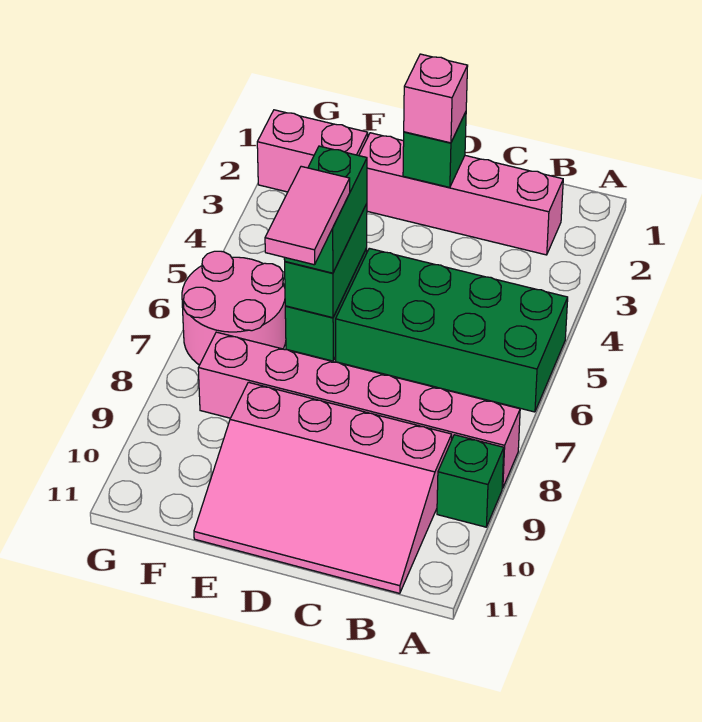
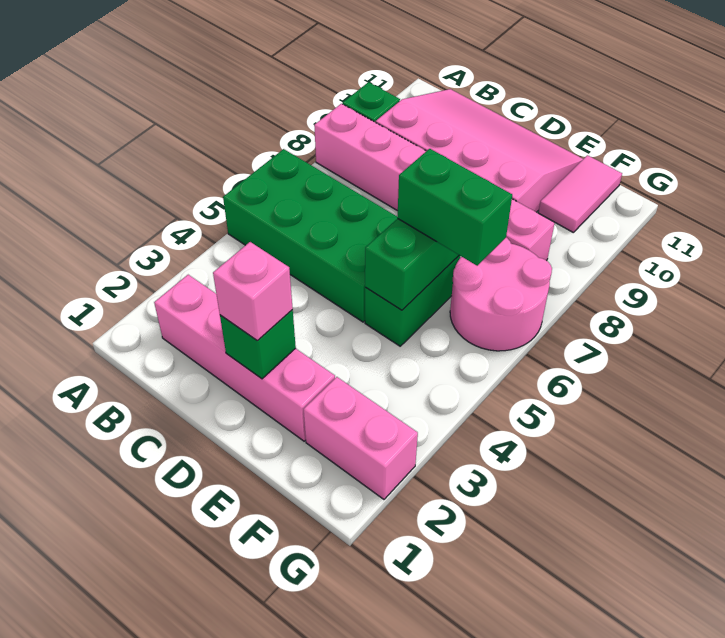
green 1x2 brick [284,146,367,273] -> green 1x2 brick turned to [397,149,512,266]
pink 1x2 tile [265,166,350,265] -> pink 1x2 tile moved to [538,155,622,232]

